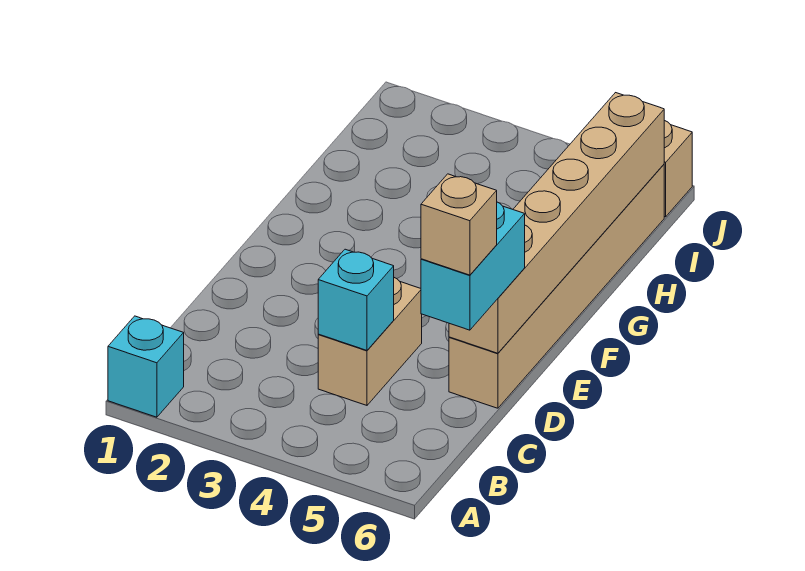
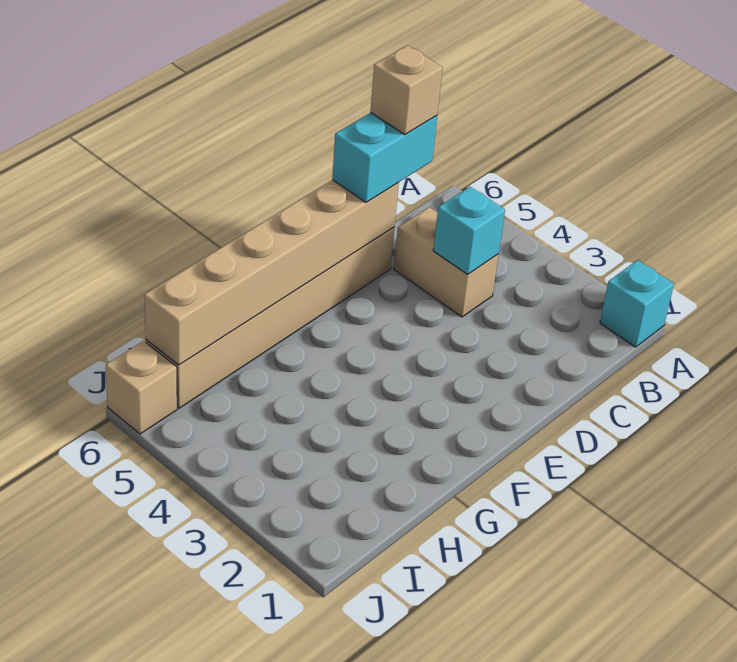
tan 1x2 brick [318,278,422,405] -> tan 1x2 brick turned to [394,207,499,317]

